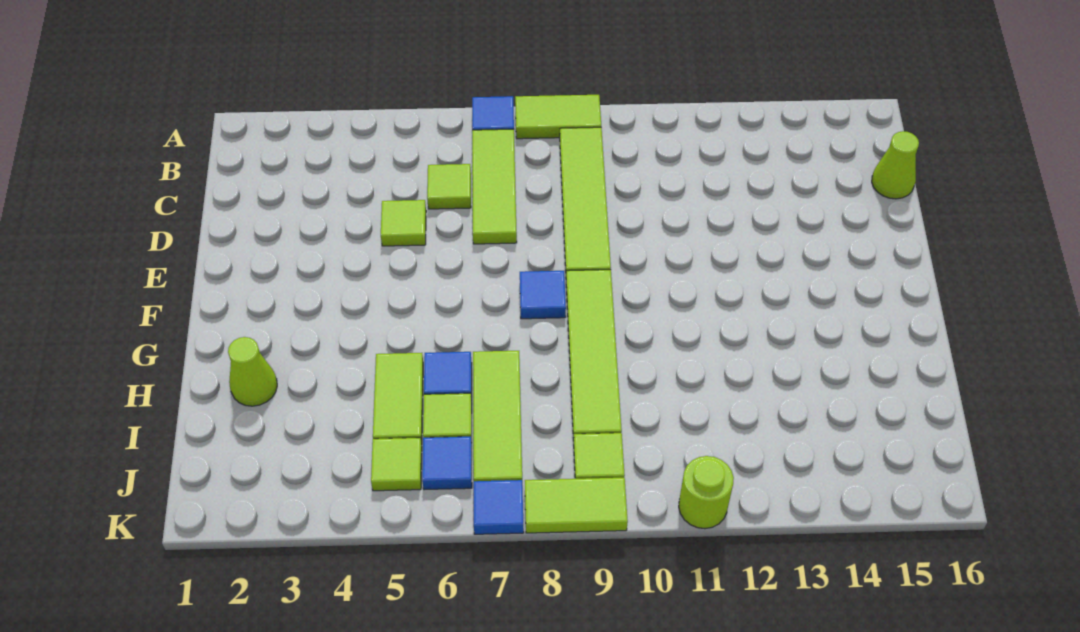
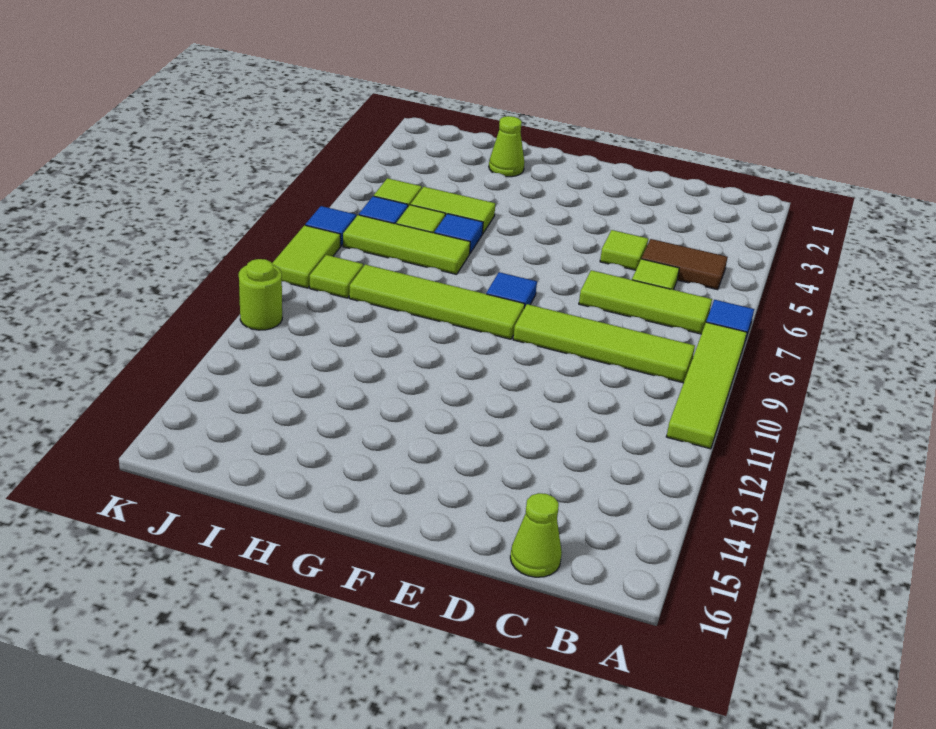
lime 1x2 tile [515,95,601,139] -> lime 1x4 tile [666,322,747,449]
none -> brown 1x2 tile [642,239,728,290]

